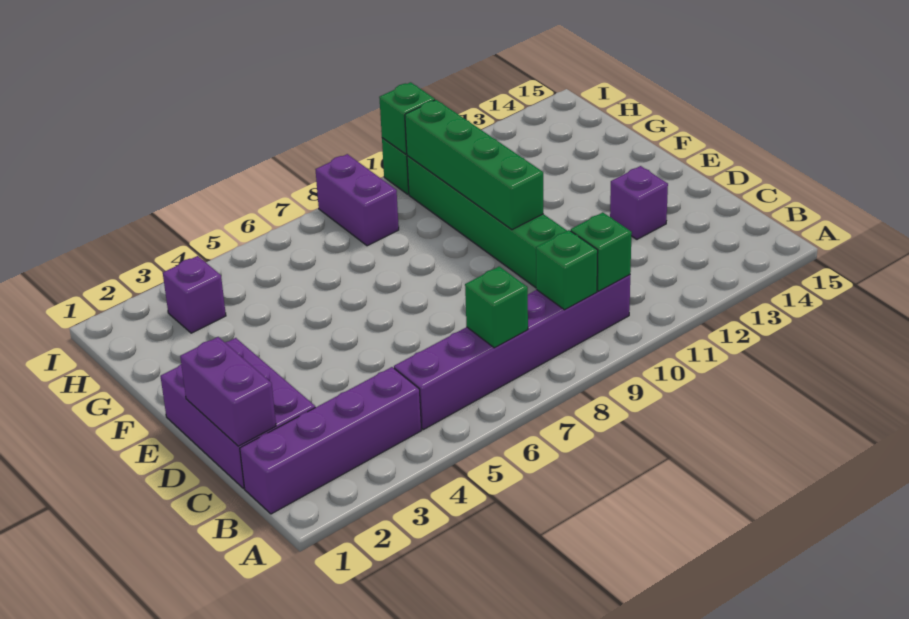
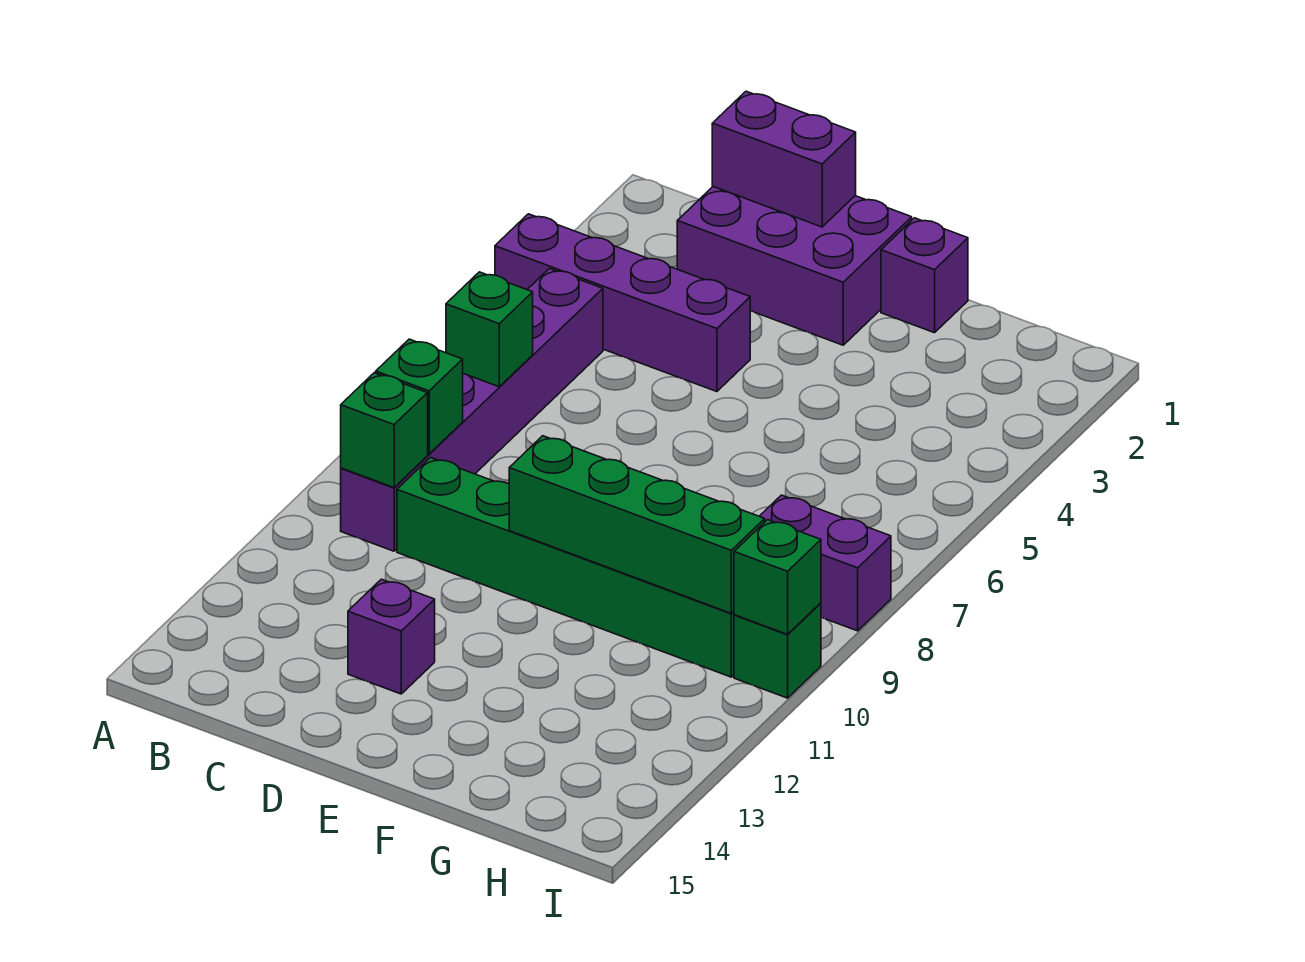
purple 1x4 brick [240,367,422,514] -> purple 1x4 brick turned to [495,214,750,392]
purple 1x1 brick [163,256,226,333] -> purple 1x1 brick moved to [881,218,968,333]

